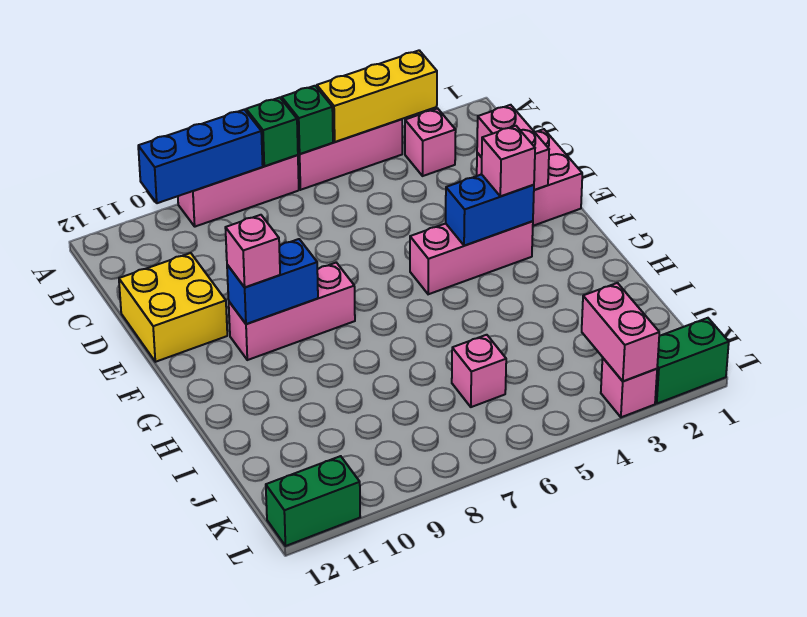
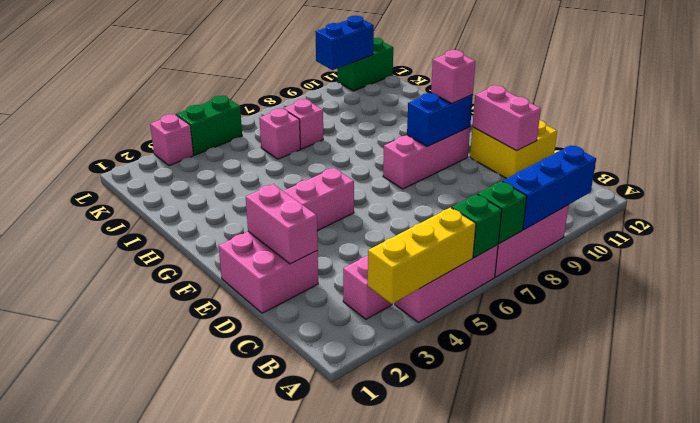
blue 1x2 brick [446,174,534,246] -> blue 1x2 brick moved to [316,16,374,70]
pink 1x1 brick [481,126,535,196] -> pink 1x1 brick moved to [283,99,323,149]
pink 1x2 brick [582,283,659,381] -> pink 1x2 brick moved to [472,85,541,151]
green 1x2 brick [655,318,729,403] -> green 1x2 brick moved to [176,96,242,155]

